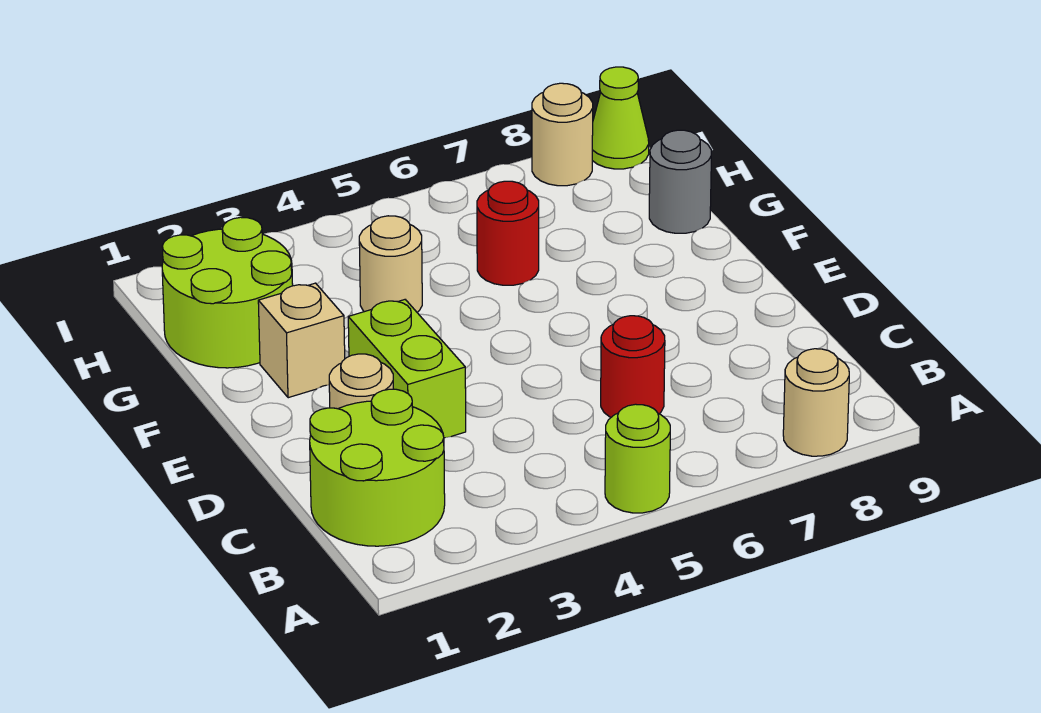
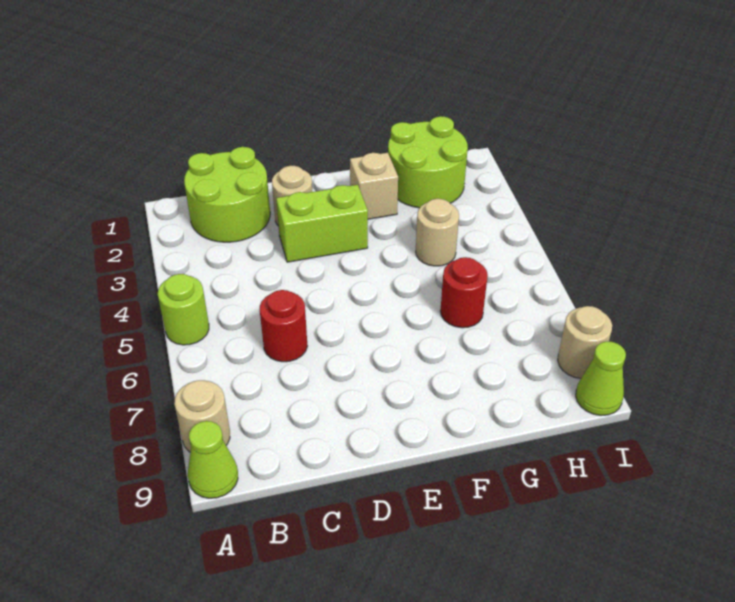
none -> lime 1x1 cone [188,421,238,498]
grey 1x1 round brick [649,130,711,233] -> none

